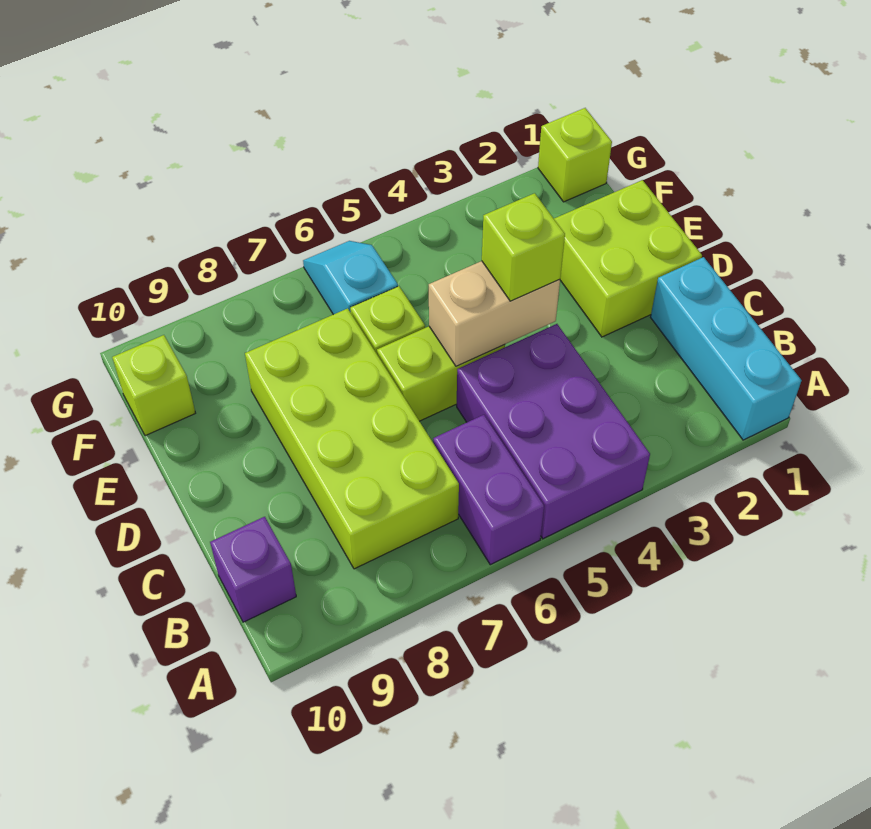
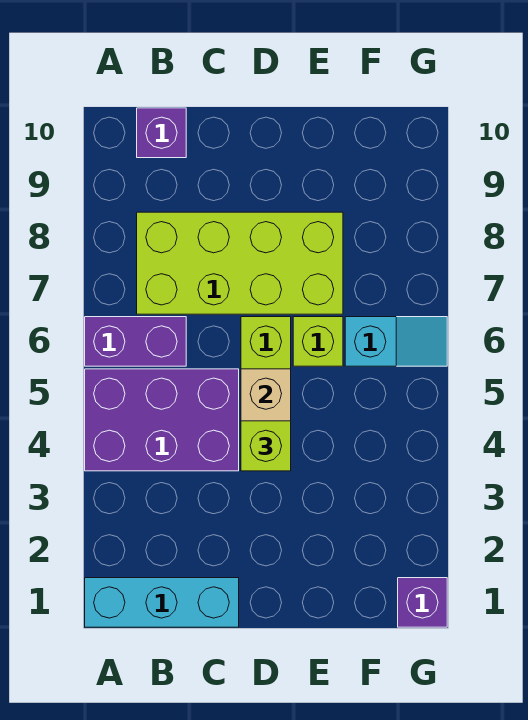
lime 2x2 brick [554,180,702,337] -> none
lime 1x1 brick [112,335,195,436] -> none
lime 1x1 brick [538,108,612,202] -> purple 1x1 brick [398,578,447,627]

